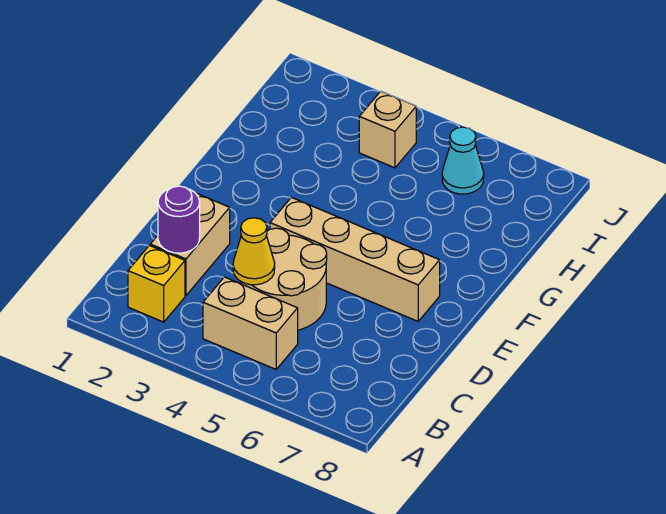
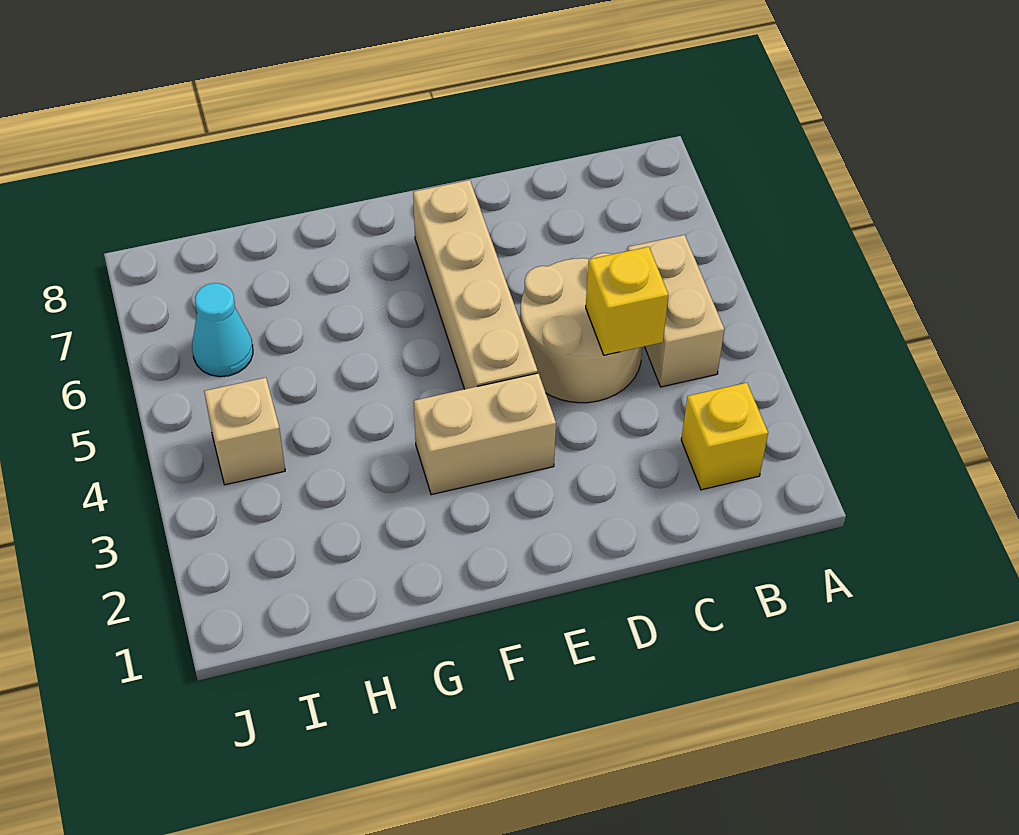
tan 1x2 brick [150,193,230,296] -> tan 1x2 brick moved to [414,373,556,495]
purple 1x1 round brick [158,186,200,253] -> none
yellow 1x1 cone [233,218,275,285] -> yellow 1x1 brick [586,247,669,355]

